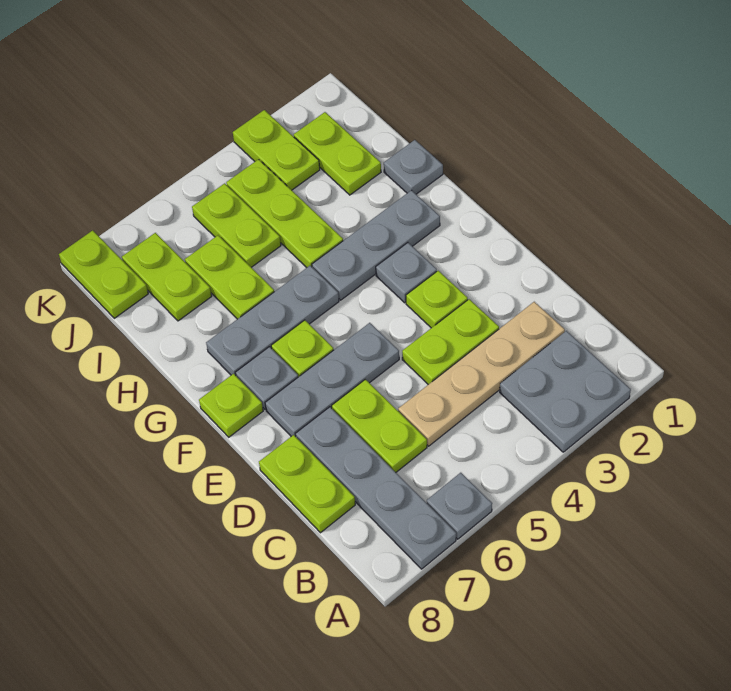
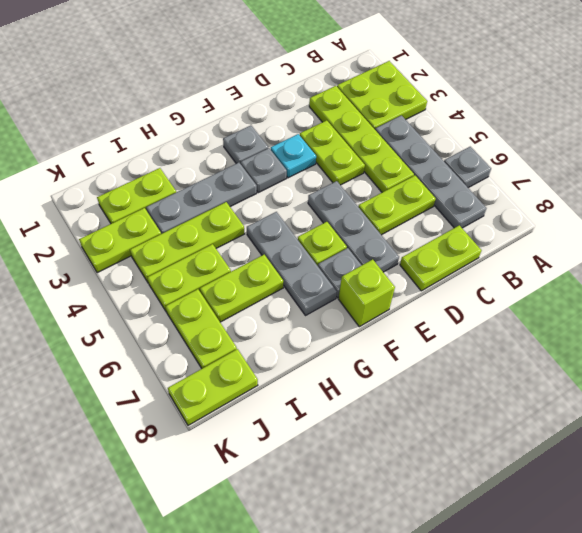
grey 2x2 plate [500,331,631,452] -> lime 2x2 plate [337,61,427,129]
grey 1x4 plate [296,407,456,569] -> grey 1x4 plate turned to [375,116,486,228]
tan 1x4 plate [398,302,565,446] -> lime 1x4 plate [309,86,414,192]
lime 1x1 plate [406,271,468,328] -> cyan 1x1 plate [271,134,316,178]
lime 1x1 plate [199,374,263,437] -> lime 1x1 brick [339,259,395,327]
grey 1x3 plate [312,190,440,300] -> grey 1x3 plate turned to [146,163,257,234]
grey 1x1 plate [384,140,443,194] -> grey 1x1 plate moved to [223,126,268,164]
lime 1x2 plate [122,233,212,321] -> lime 1x2 plate turned to [165,289,237,368]

